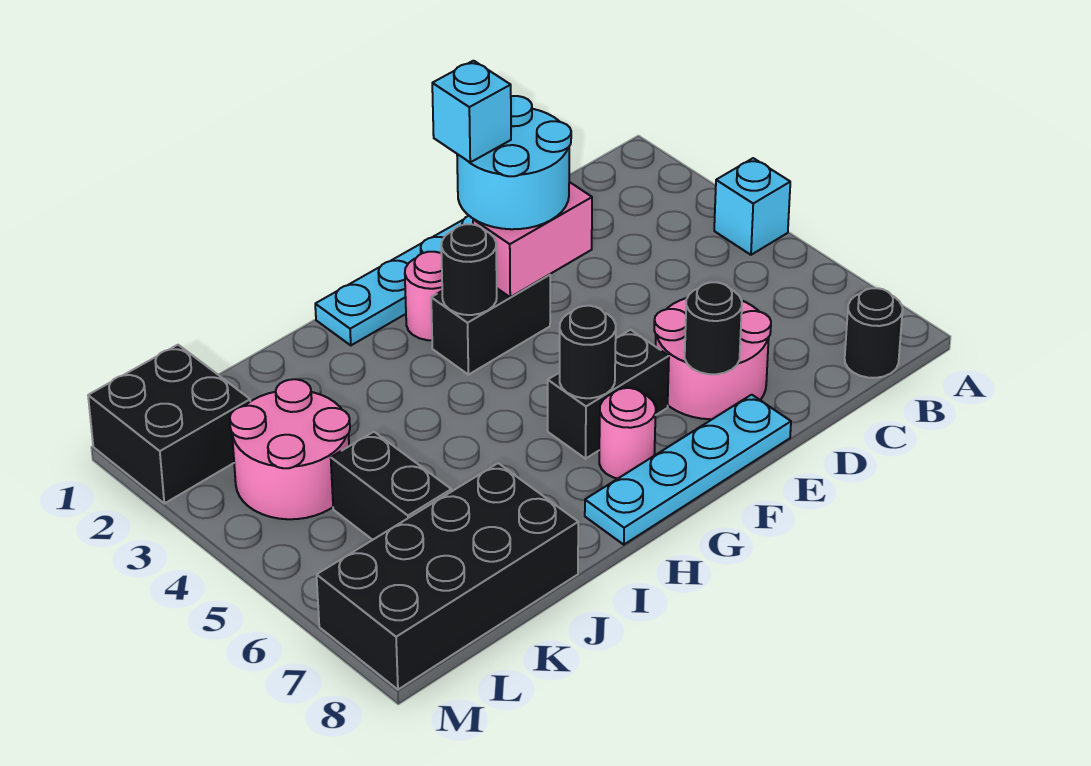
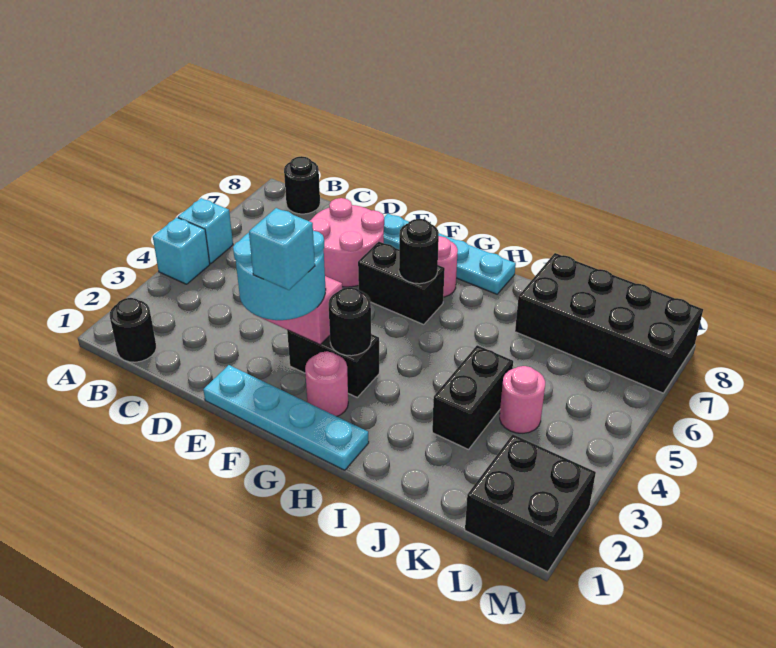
none -> cyan 1x1 brick [178,198,233,264]
black 1x1 round brick [685,282,742,374] -> black 1x1 round brick moved to [110,298,156,362]
pink 2x2 round brick [230,379,350,519] -> pink 1x1 round brick [500,366,545,433]
black 1x2 brick [331,432,451,540] -> black 1x2 brick moved to [432,345,513,449]

